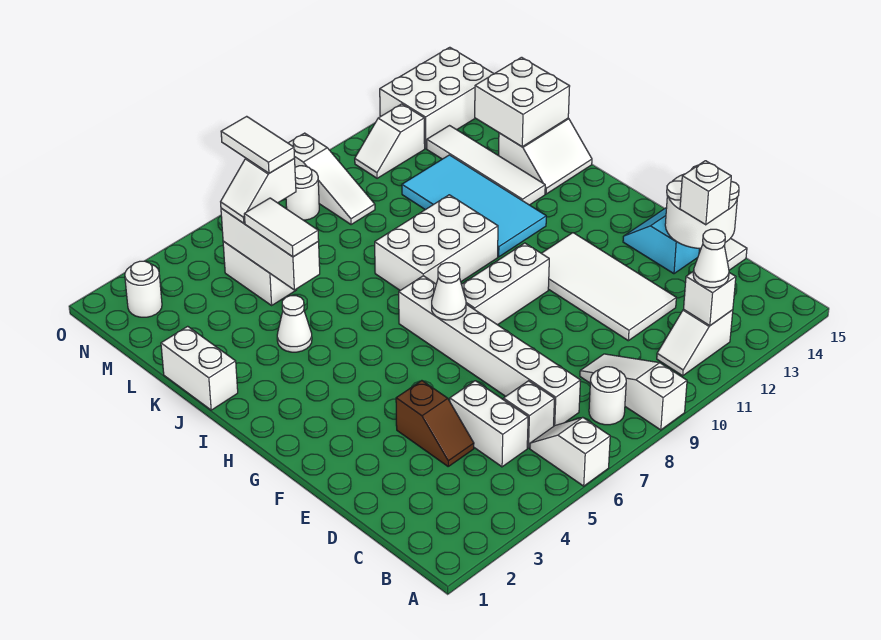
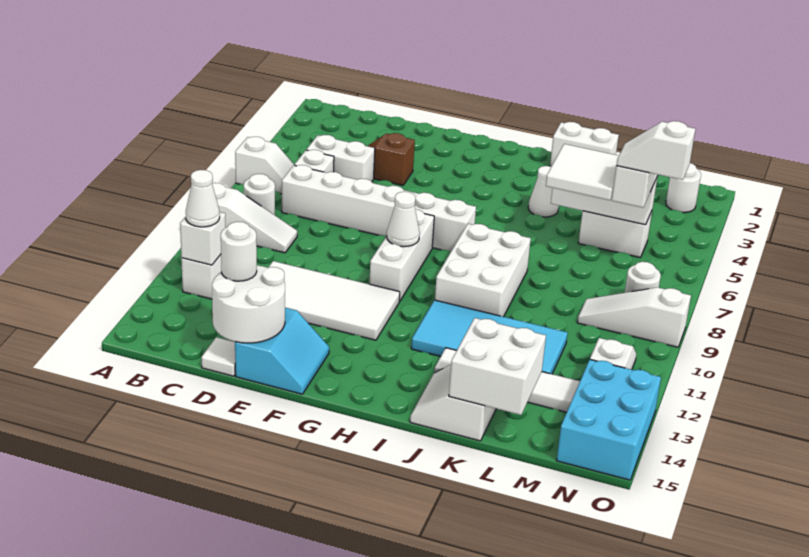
white 1x1 brick [680,161,731,225] -> white 1x1 round brick [221,222,257,281]
white 1x1 cone [432,263,466,320] -> white 1x1 cone moved to [387,192,420,247]
white 1x2 tile [244,198,319,257] -> white 2x2 tile [546,144,619,200]
white 1x2 tile [221,116,295,173] -> white 1x2 slope [617,121,695,180]
white 2x3 brick [380,47,494,148] -> cyan 2x3 brick [557,360,661,480]

